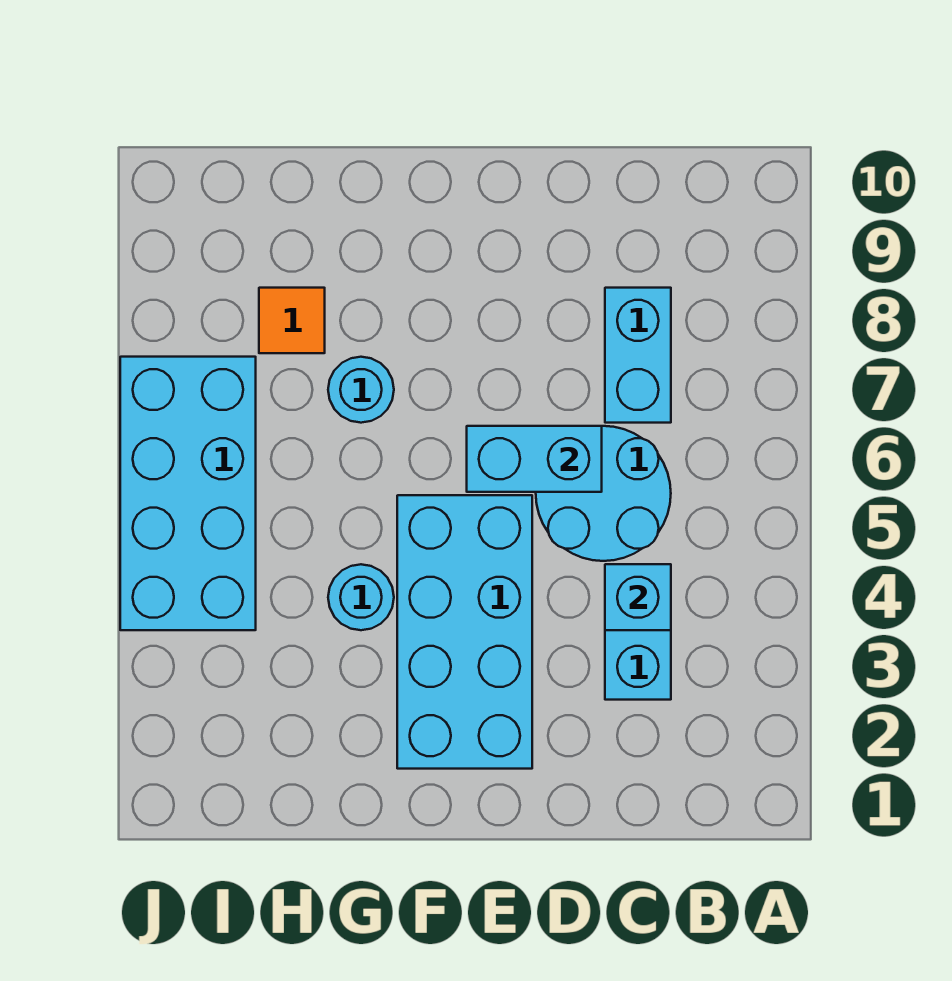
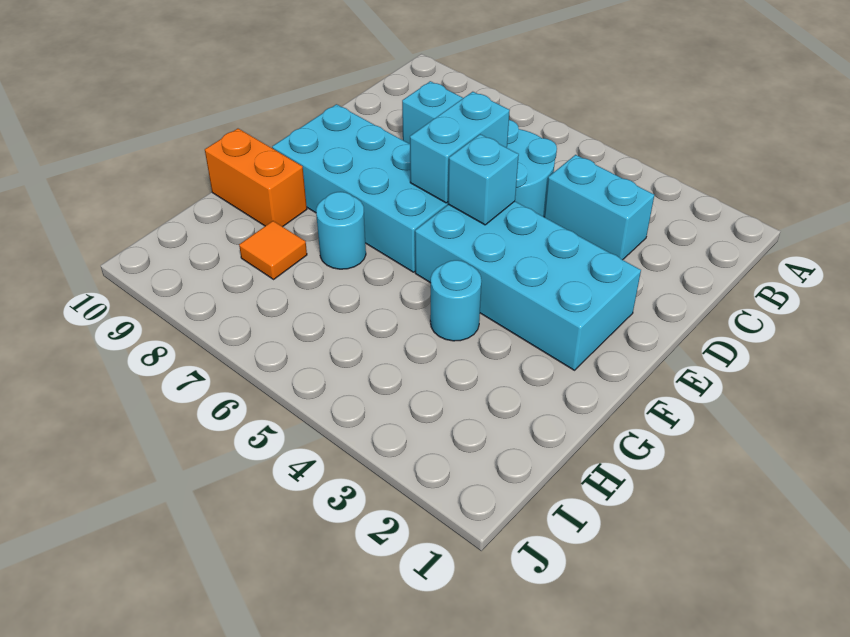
cyan 1x1 brick [605,564,671,630] -> cyan 1x1 brick moved to [448,134,519,225]
none -> orange 1x2 brick [205,129,307,227]
cyan 2x4 brick [120,357,256,630] -> cyan 2x4 brick moved to [272,104,448,272]

